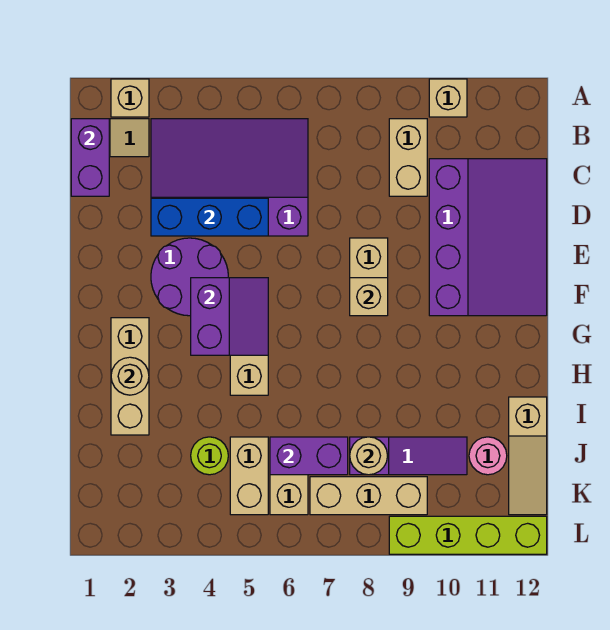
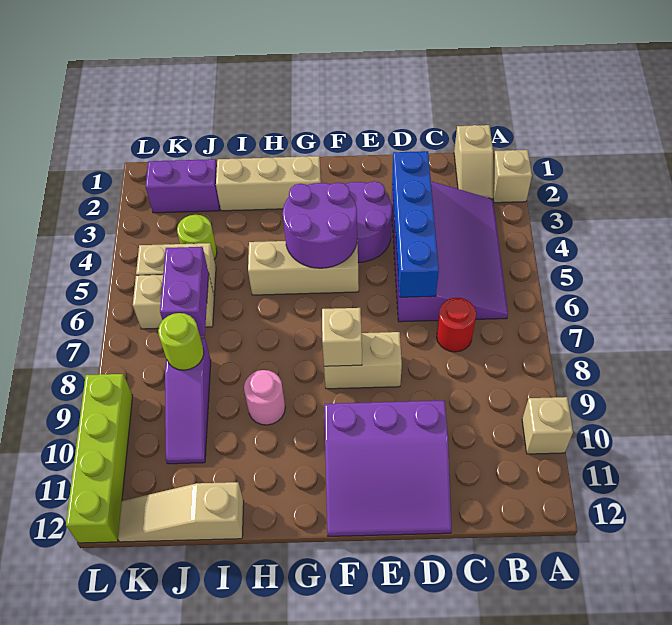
purple 1x2 brick [71,119,109,196] -> purple 1x2 brick moved to [145,159,220,213]
tan 1x2 brick [389,119,427,196] -> none
none -> red 1x1 round brick [437,298,476,352]
purple 3x4 slope [429,159,547,316] -> purple 3x3 slope [325,400,452,536]
blue 1x3 brick [151,198,268,236] -> blue 1x4 brick [392,151,439,297]
purple 2x2 slope [191,278,268,355] -> purple 2x2 round brick [283,182,357,268]
tan 1x1 round brick [111,357,149,395] -> none
tan 1x1 round brick [350,437,387,475] -> lime 1x1 round brick [158,313,204,370]
pink 1x1 round brick [469,437,507,475] -> pink 1x1 round brick moved to [244,370,285,425]
tan 1x3 brick [310,477,427,515] -> none

